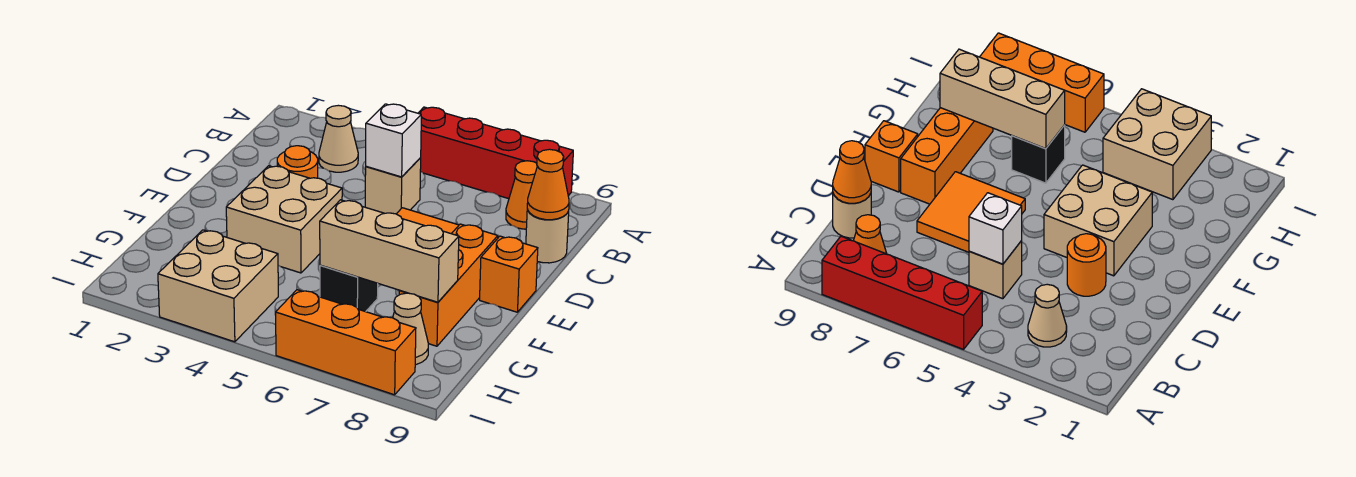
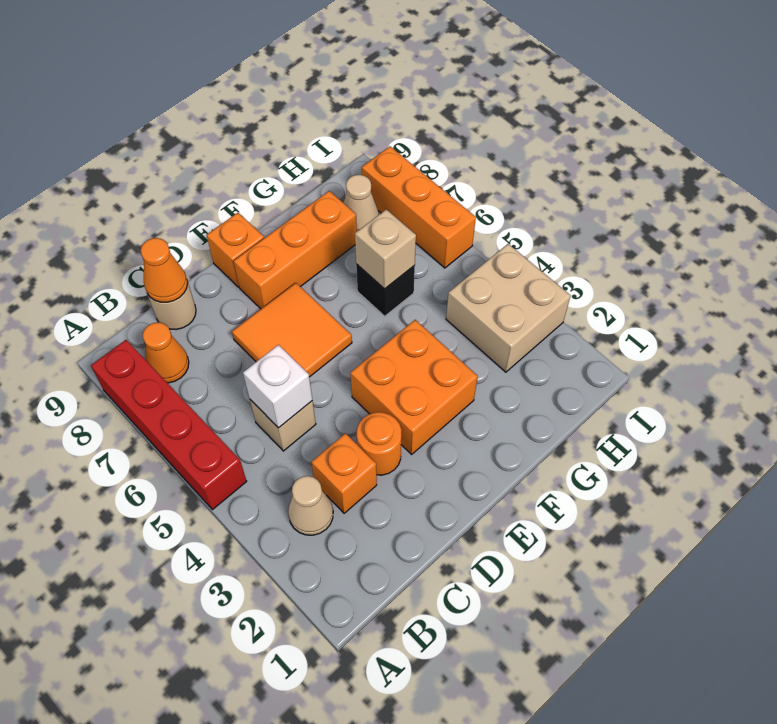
none -> orange 1x1 brick [311,433,377,513]
tan 2x2 brick [226,166,342,273] -> orange 2x2 brick [350,320,478,454]
tan 1x3 brick [320,200,459,302] -> tan 1x1 brick [355,209,416,289]

